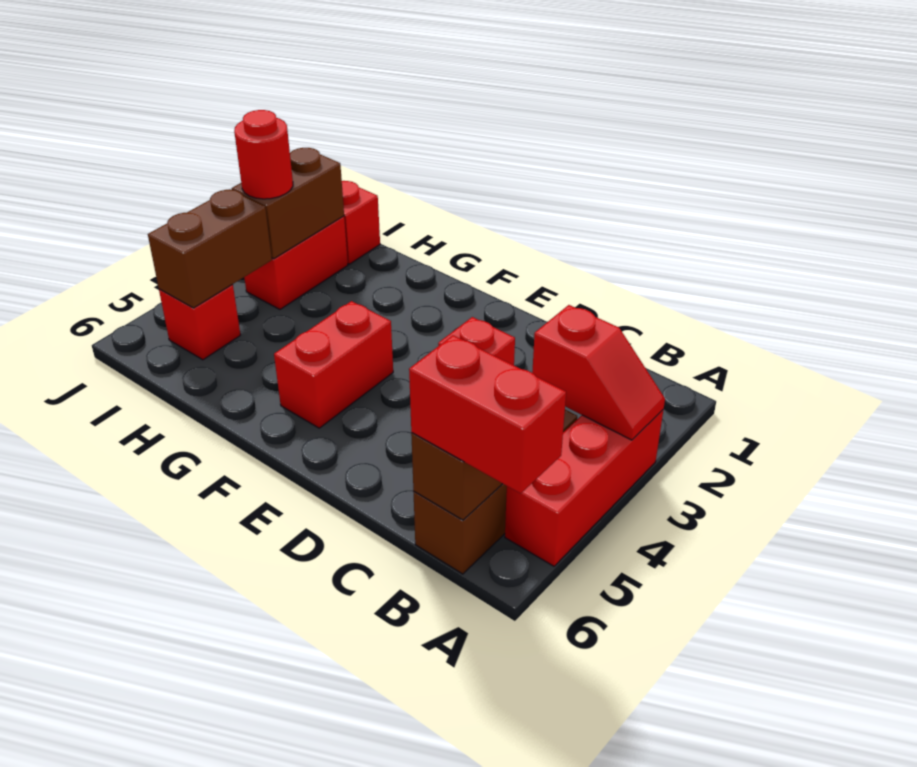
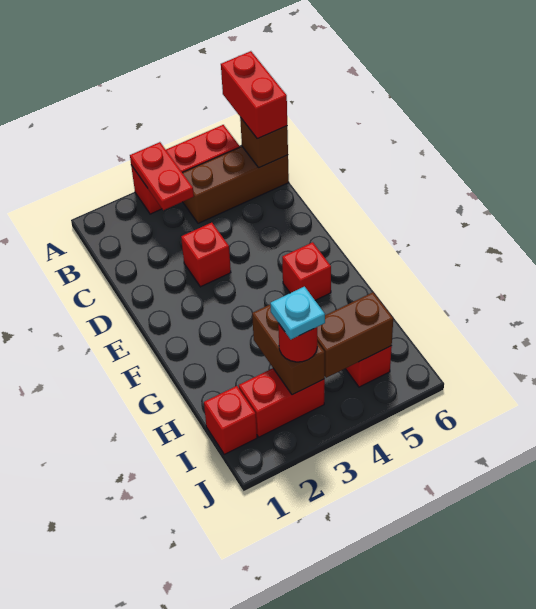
red 1x2 slope [532,305,665,440] -> red 1x2 plate [130,142,194,210]
red 1x2 brick [274,301,393,428] -> red 1x1 brick [282,242,331,300]
brown 1x2 brick [232,148,344,259] -> brown 1x2 brick turned to [252,305,325,395]
none -> cyan 1x1 plate [270,287,325,339]

